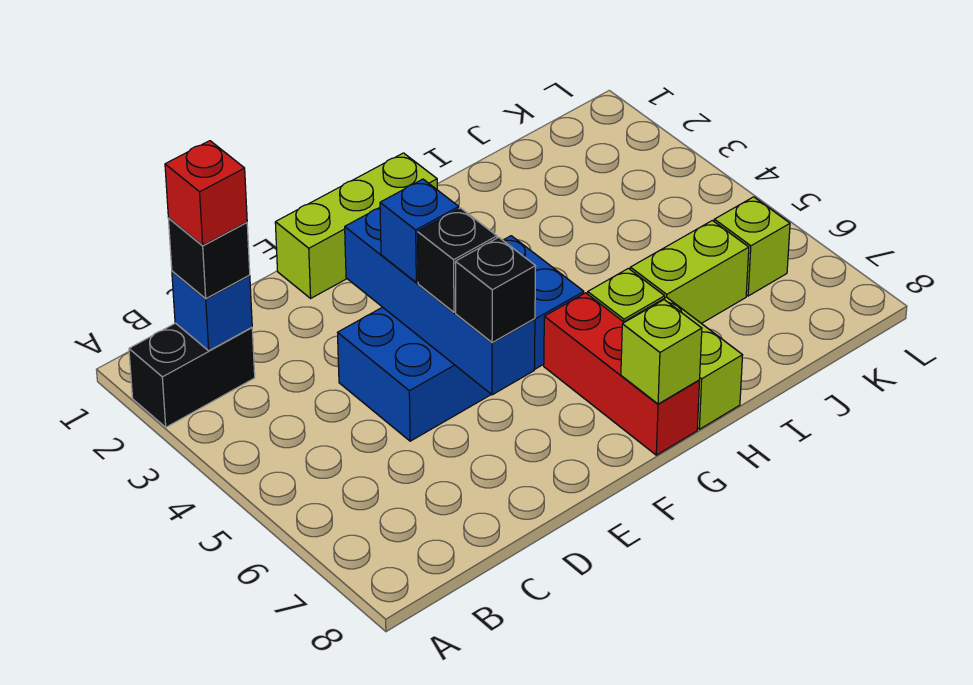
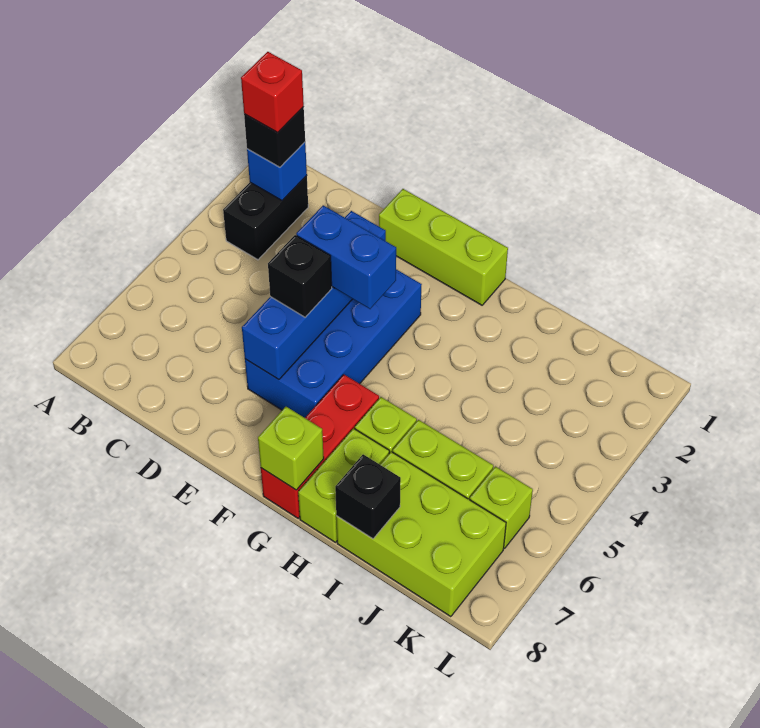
black 1x2 brick [129,323,255,427] -> black 1x2 brick turned to [223,176,308,260]
blue 2x4 brick [338,236,584,441] -> blue 2x4 brick turned to [245,269,422,418]
blue 1x1 brick [380,179,459,283] -> blue 1x2 brick [296,205,396,309]
black 1x1 brick [455,237,536,343] -> black 1x1 brick moved to [335,454,401,539]
none -> lime 2x3 brick [336,452,506,617]

